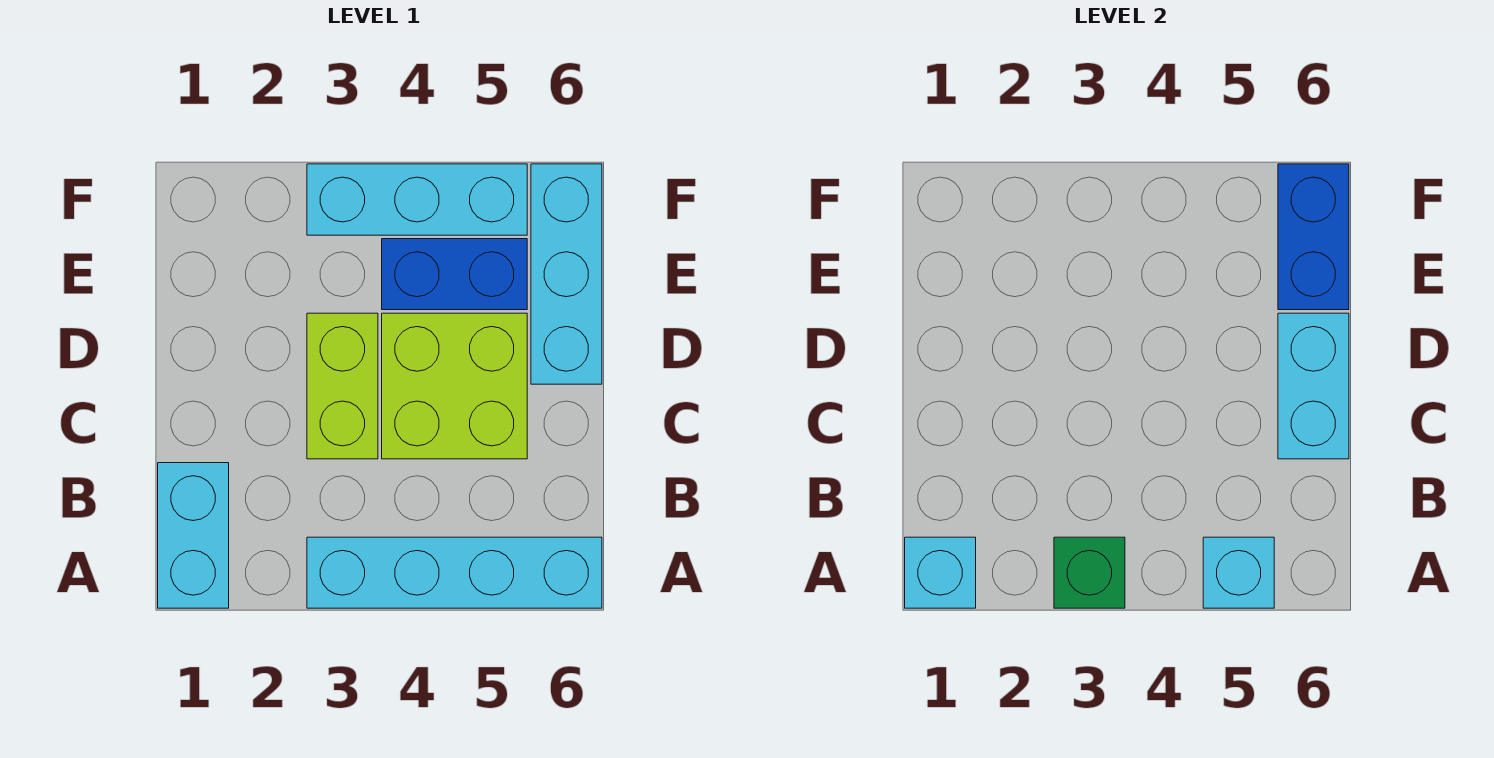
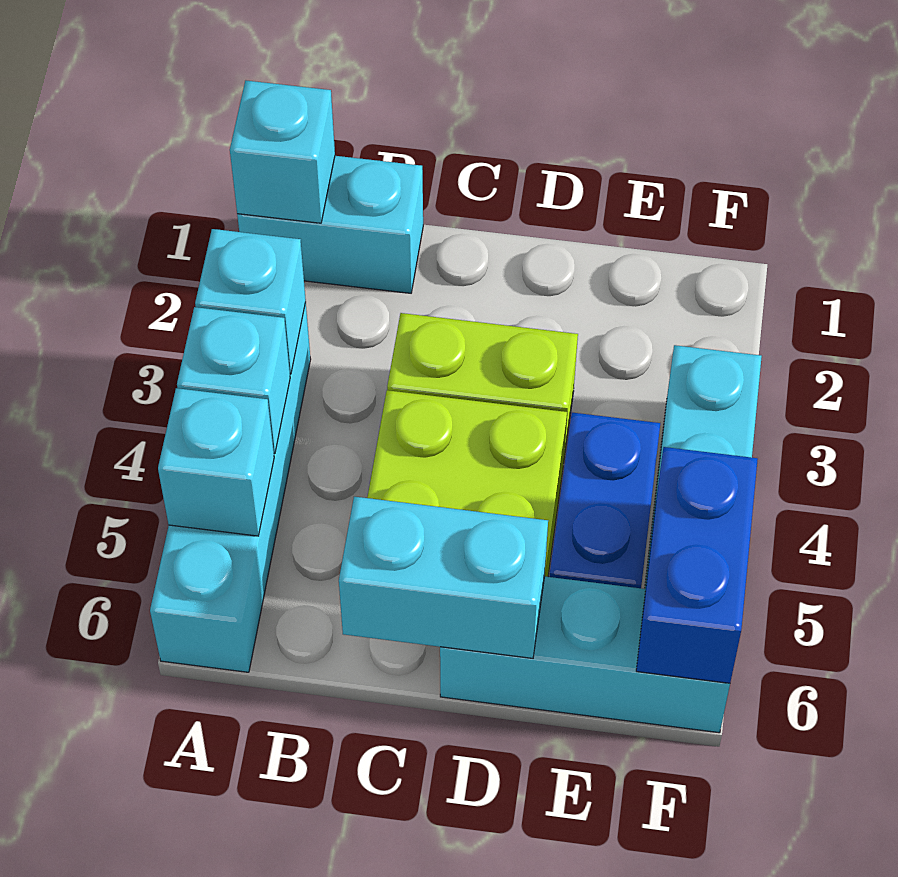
green 1x1 brick [1054,537,1125,608] -> cyan 1x1 brick [195,229,306,374]
none -> cyan 1x1 brick [177,307,290,454]
blue 1x2 brick [1278,164,1349,310] -> blue 1x2 brick turned to [636,447,758,683]

